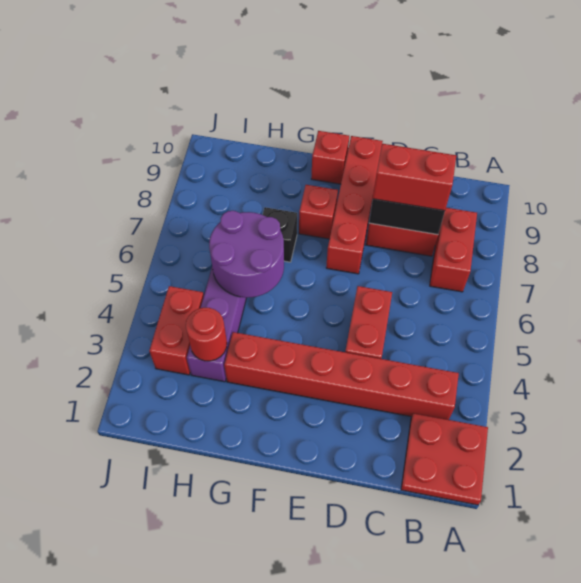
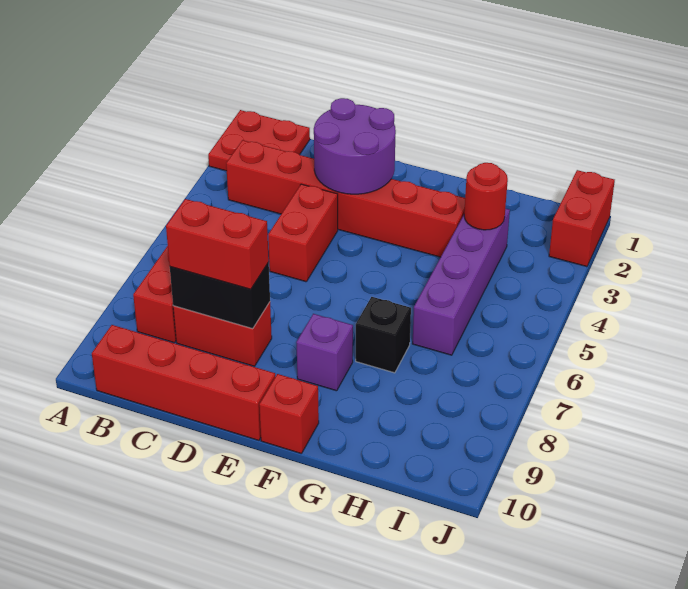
red 1x4 brick [326,136,383,274] -> red 1x4 brick turned to [92,325,275,440]
red 1x1 brick [299,185,338,239] -> purple 1x1 brick [296,314,353,391]
purple 2x2 round brick [209,211,284,298] -> purple 2x2 round brick moved to [314,98,396,194]
red 1x2 brick [149,286,204,375] -> red 1x2 brick moved to [549,170,615,267]

